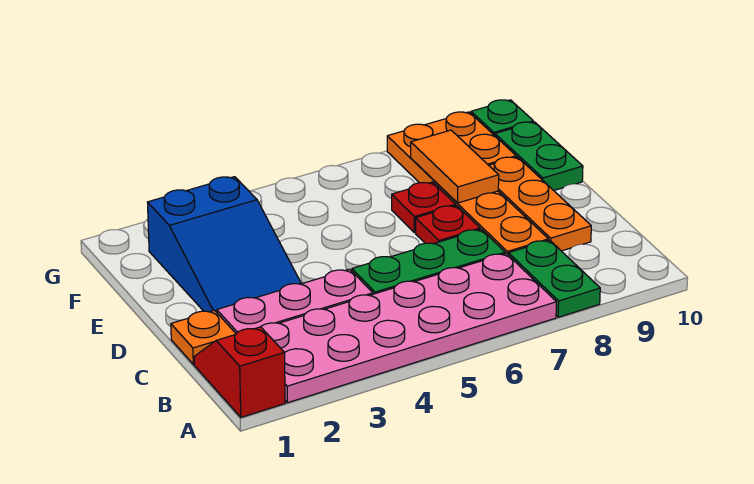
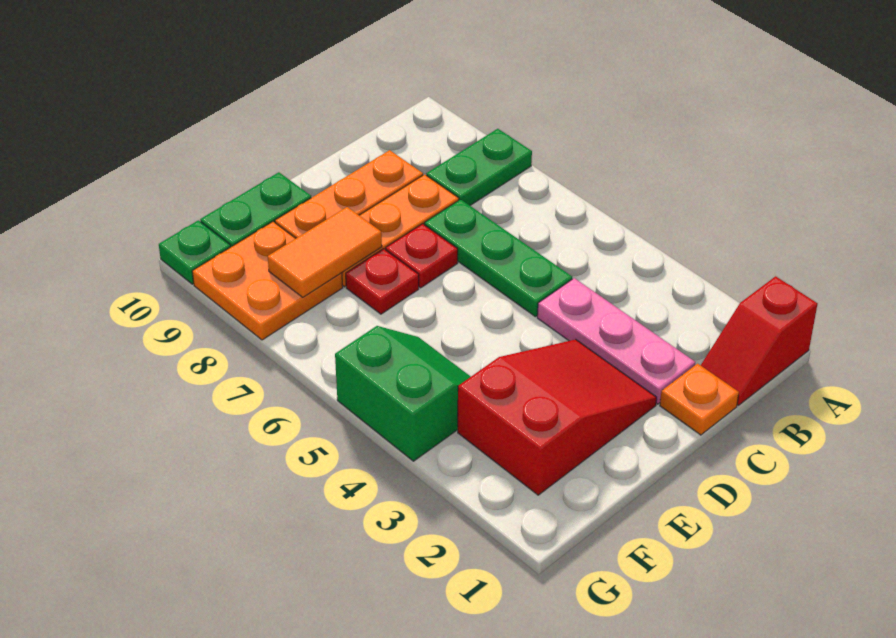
pink 2x6 plate [261,253,556,403] -> none
blue 2x3 slope [147,177,301,312] -> red 2x3 slope [458,339,657,495]
none -> green 2x2 slope [335,326,471,461]

